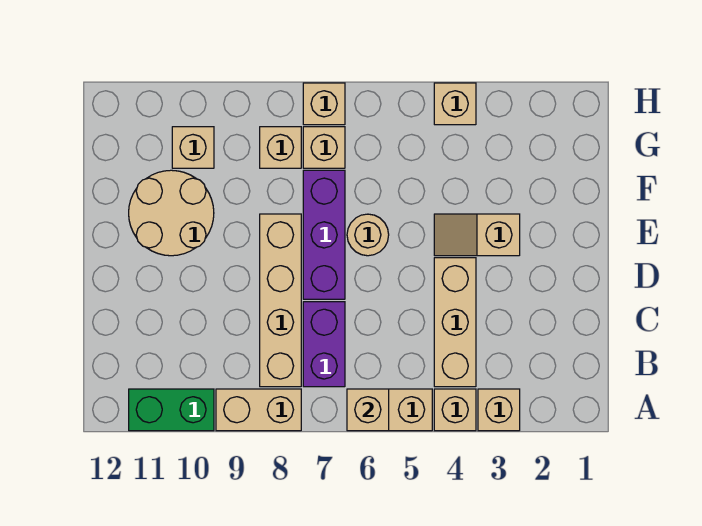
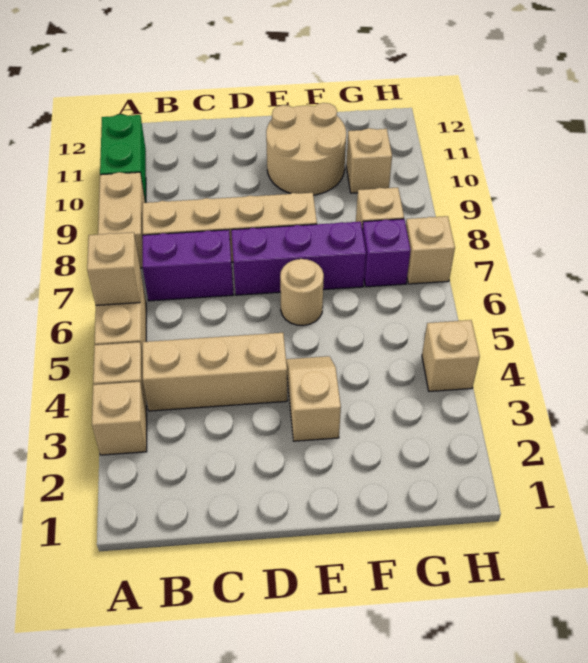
tan 1x1 brick [303,127,345,168] -> purple 1x1 brick [362,219,411,287]

